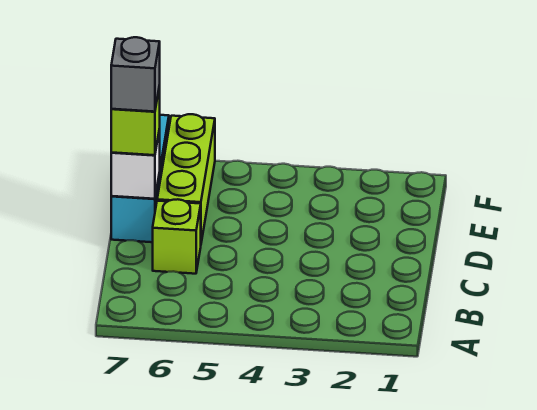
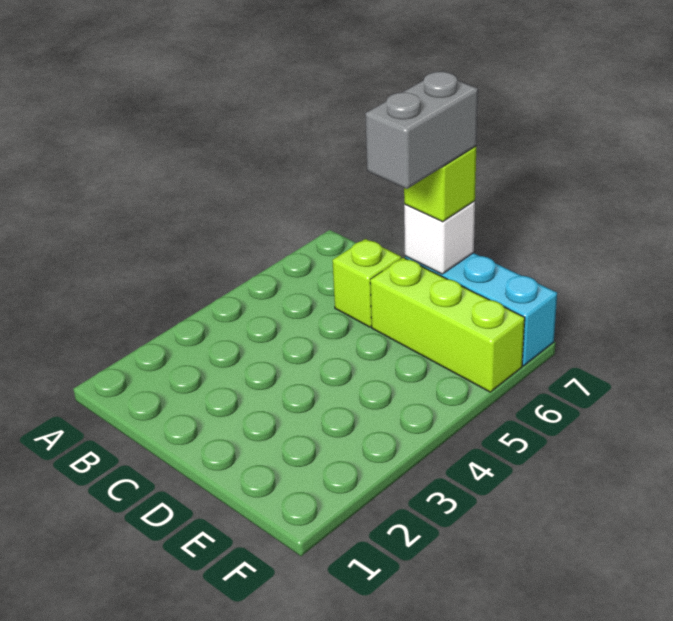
grey 1x1 brick [111,37,160,112] -> grey 1x2 brick [365,72,478,189]

